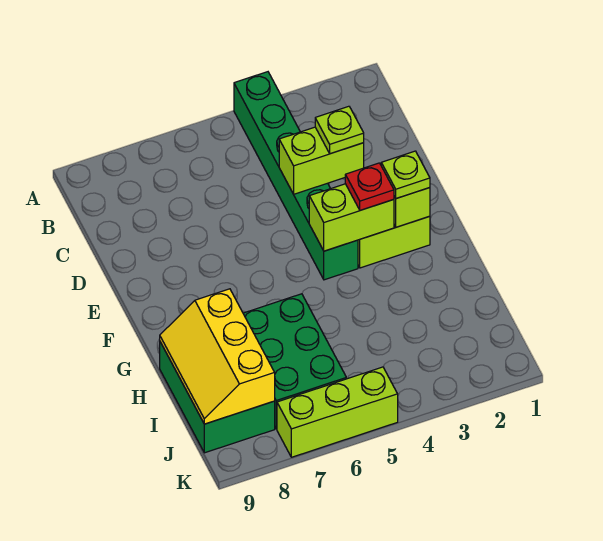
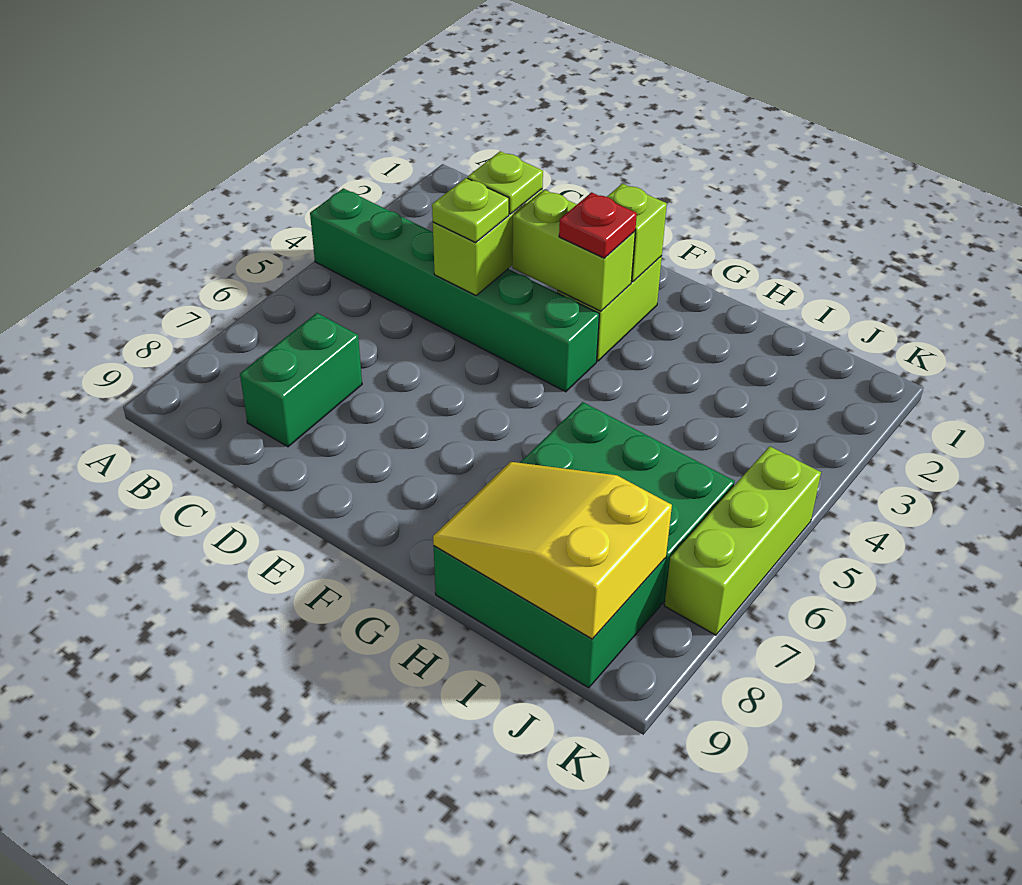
none -> green 1x2 brick [240,313,362,447]
lime 1x1 plate [381,151,430,198] -> lime 1x1 plate moved to [432,178,509,242]
lime 1x2 brick [309,184,394,251] -> lime 1x2 brick turned to [512,190,635,311]
yellow 2x3 slope [160,289,275,424] -> yellow 2x3 slope turned to [433,462,672,639]

